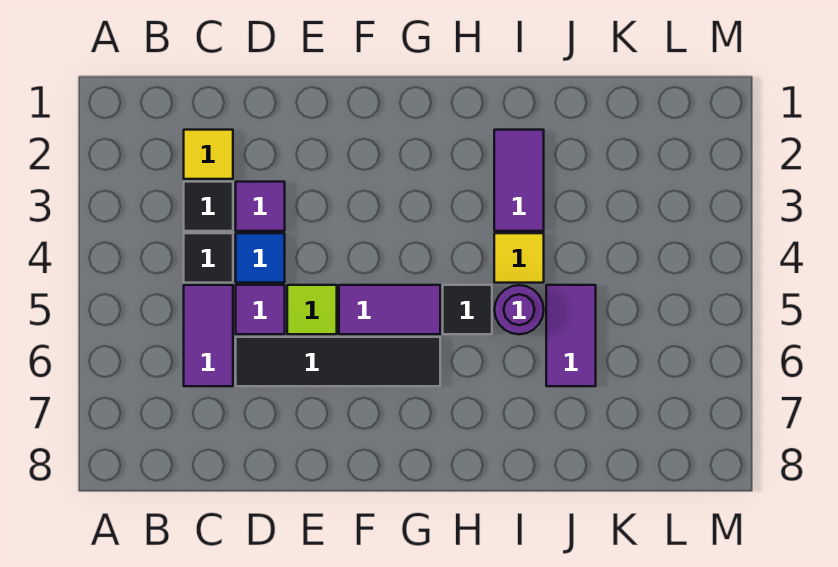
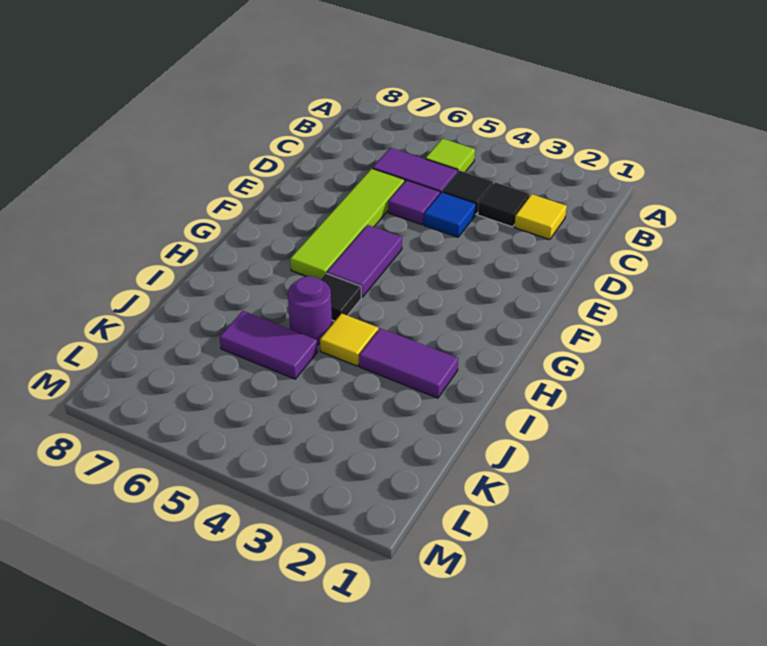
purple 1x1 tile [236,182,285,231] -> none
black 1x4 tile [236,337,440,386] -> lime 1x4 tile [290,168,405,280]
lime 1x1 tile [287,285,337,334] -> lime 1x1 tile moved to [425,139,475,172]

